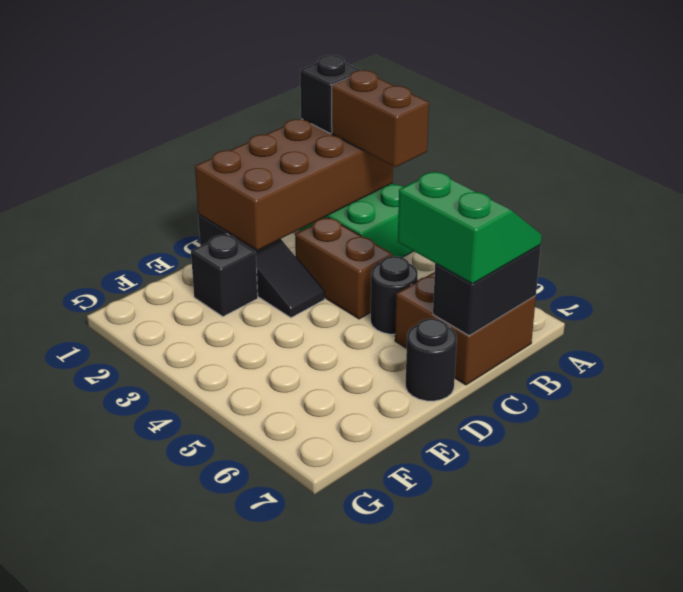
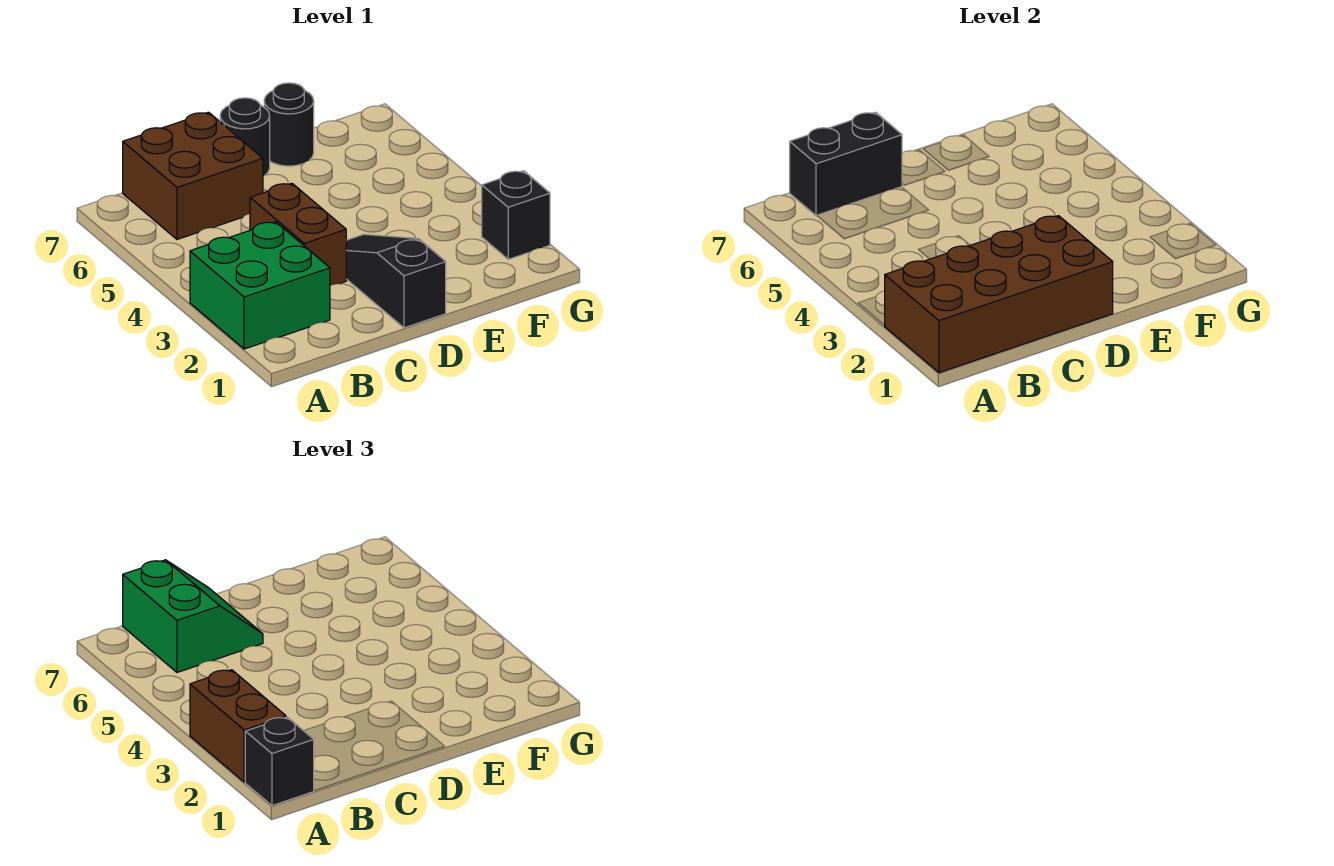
green 2x2 slope [398,172,542,284] -> green 2x2 slope turned to [123,560,263,672]
black 1x1 round brick [371,256,418,334] -> black 1x1 round brick moved to [264,83,314,166]
black 1x1 brick [191,234,258,317] -> black 1x1 brick moved to [482,171,550,259]

